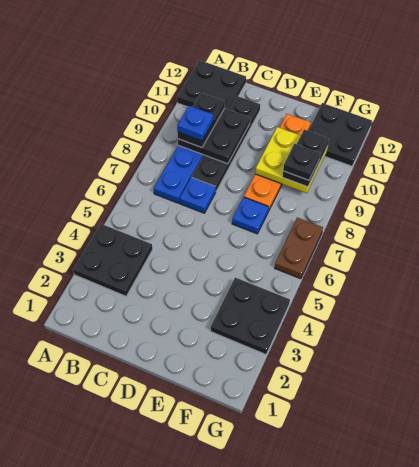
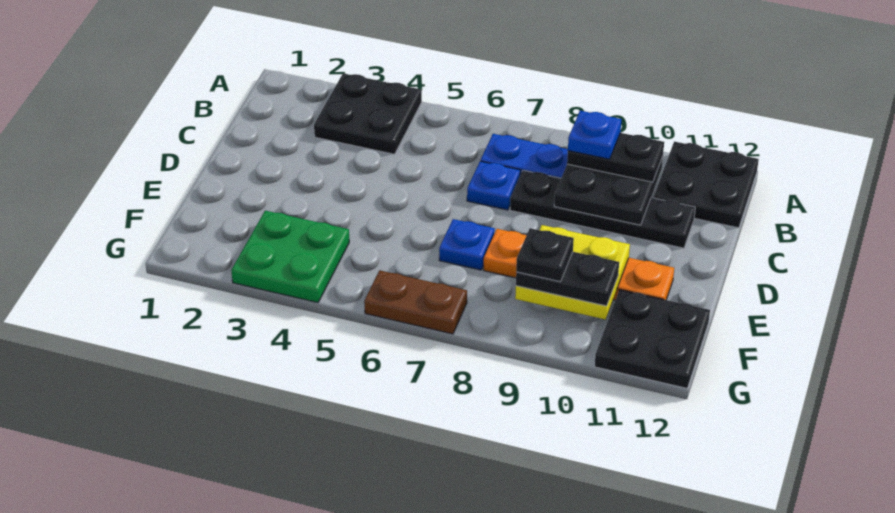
black 2x2 plate [211,277,290,354] -> green 2x2 plate [231,211,349,303]

